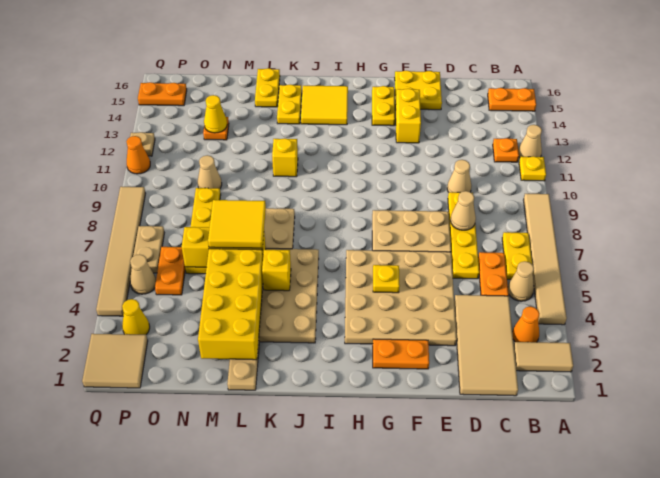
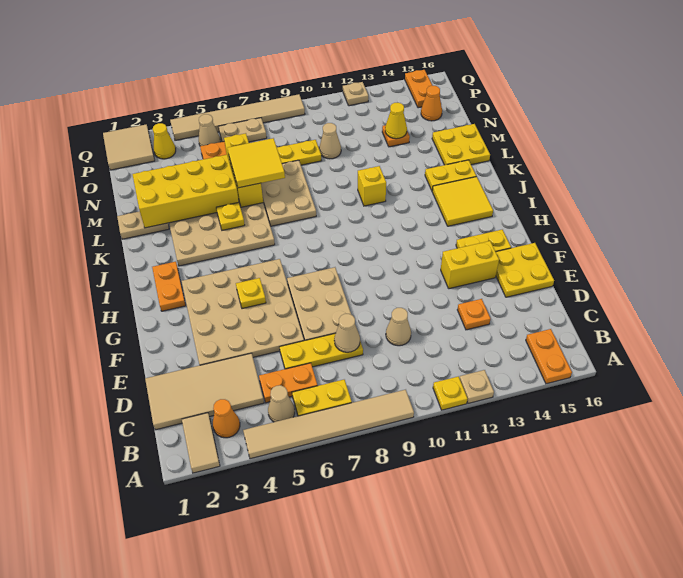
tan 1x1 cone [518,125,542,157] -> tan 1x1 plate [460,370,494,403]
orange 1x1 plate [493,138,519,162] -> orange 1x1 plate moved to [457,299,490,330]
yellow 1x4 plate [448,192,479,279] -> yellow 1x3 plate [280,333,363,369]
orange 1x2 plate [373,339,429,369] -> orange 1x2 plate moved to [152,262,186,311]
yellow 1x1 brick [262,250,291,291] -> yellow 1x1 plate [216,202,245,230]
yellow 1x2 plate [255,68,280,107] -> yellow 2x2 plate [432,124,490,165]
orange 1x1 cone [126,136,150,174] -> orange 1x1 cone moved to [421,86,442,121]

